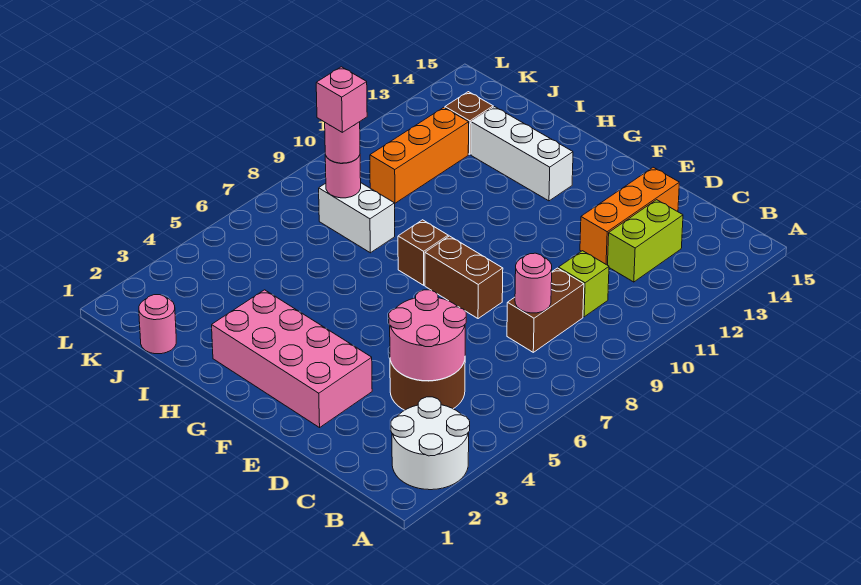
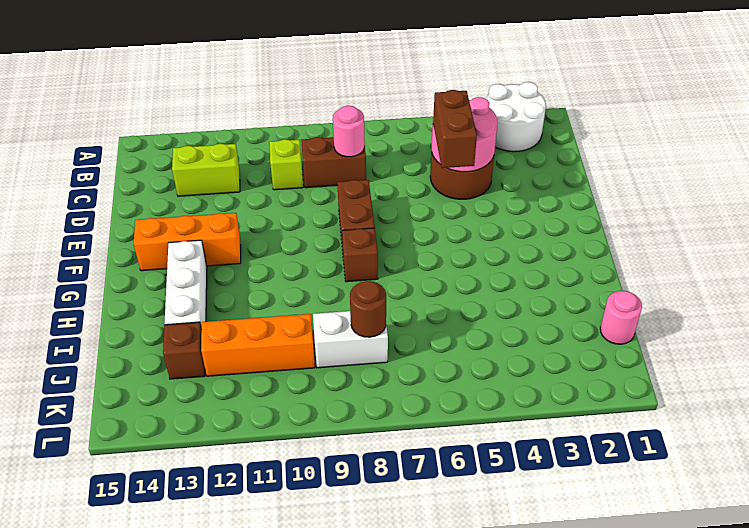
none -> brown 1x2 brick [433,90,477,168]
orange 1x3 brick [580,167,679,265] -> orange 1x3 brick moved to [134,213,241,271]
pink 2x4 brick [212,290,372,428] -> none
white 1x2 brick [319,183,395,253] -> white 1x2 brick turned to [313,311,388,368]
pink 1x1 round brick [325,155,361,198] -> brown 1x1 round brick [350,281,386,337]
pink 1x1 round brick [325,122,360,163] -> none
pink 1x1 brick [316,67,367,132] -> none

